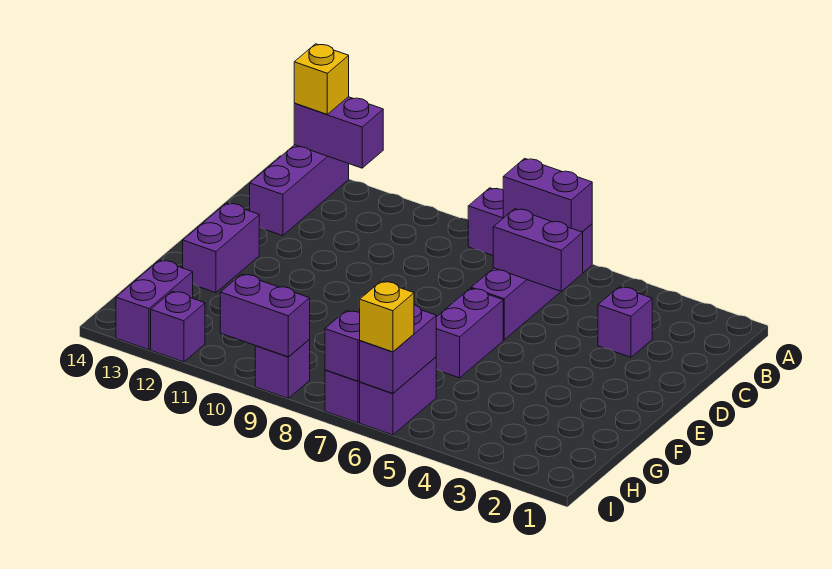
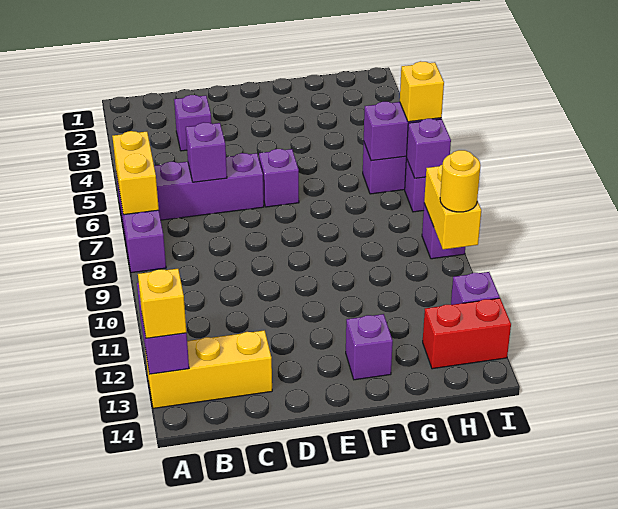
purple 1x2 brick [503,158,592,232] -> yellow 1x2 brick [112,131,159,215]
purple 1x3 brick [250,145,349,236] -> yellow 1x3 brick [145,330,272,408]
purple 1x2 brick [493,209,583,291] -> purple 1x1 brick [186,122,227,182]
purple 1x2 brick [436,288,503,378] -> purple 1x1 brick [259,149,299,207]
purple 1x2 brick [183,203,259,293] -> purple 1x1 brick [346,314,393,380]
purple 1x2 brick [116,260,193,350] -> red 1x2 brick [423,298,511,369]
purple 1x2 brick [220,274,310,357] -> yellow 1x2 brick [424,165,481,249]
none -> yellow 1x1 round brick [440,150,480,212]

